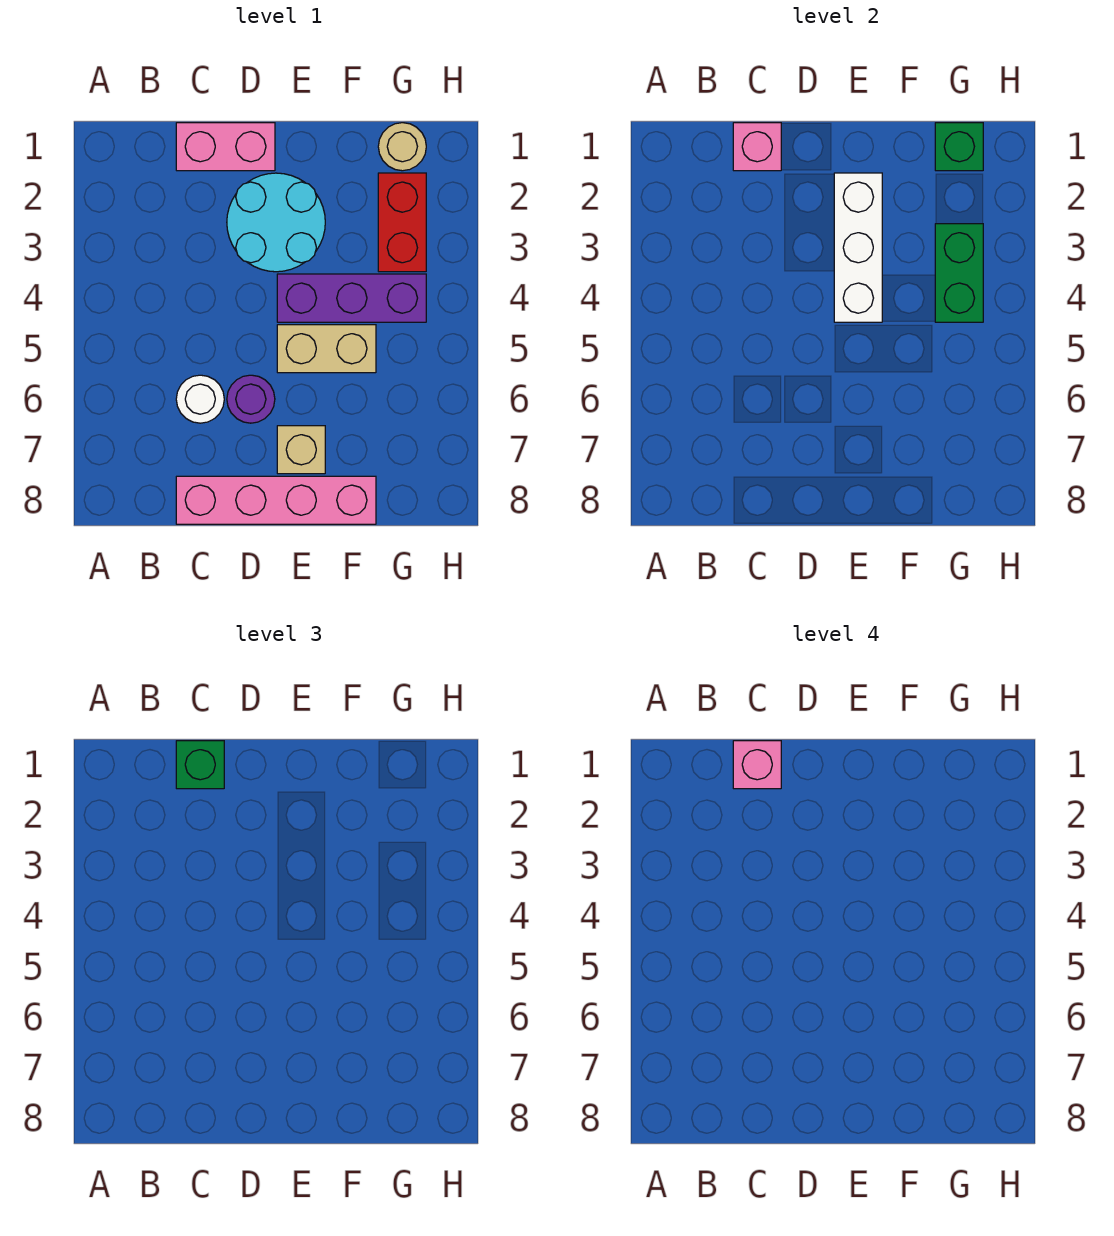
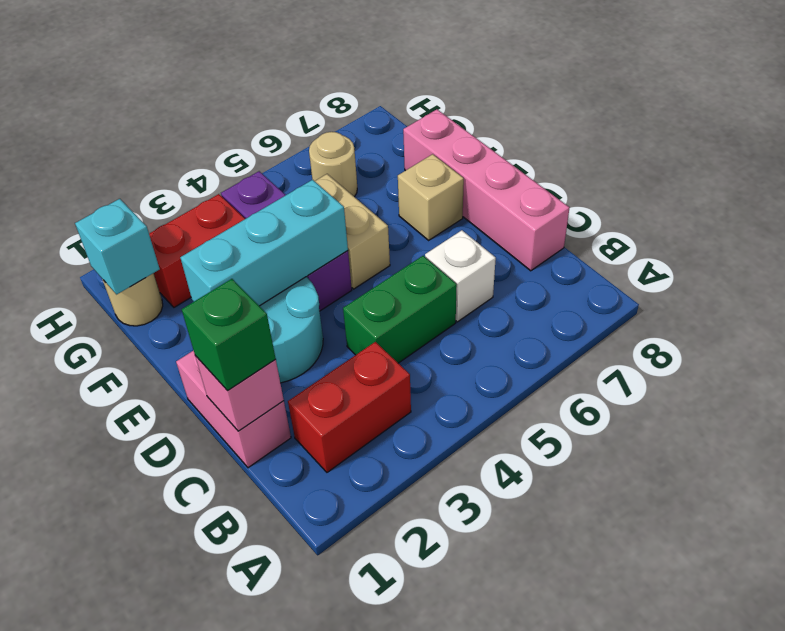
none -> red 1x2 brick [288,342,411,472]
pink 1x1 brick [733,741,781,789] -> none
white 1x1 round brick [176,375,224,423] -> white 1x1 brick [425,230,496,322]
purple 1x1 round brick [227,375,275,423] -> none
white 1x3 brick [834,173,882,322] -> cyan 1x3 brick [180,180,348,306]
green 1x1 brick [935,123,983,171] -> cyan 1x1 brick [75,199,160,294]
green 1x2 brick [935,224,983,322] -> green 1x2 brick moved to [343,256,457,363]
none -> tan 1x1 round brick [309,132,357,197]

